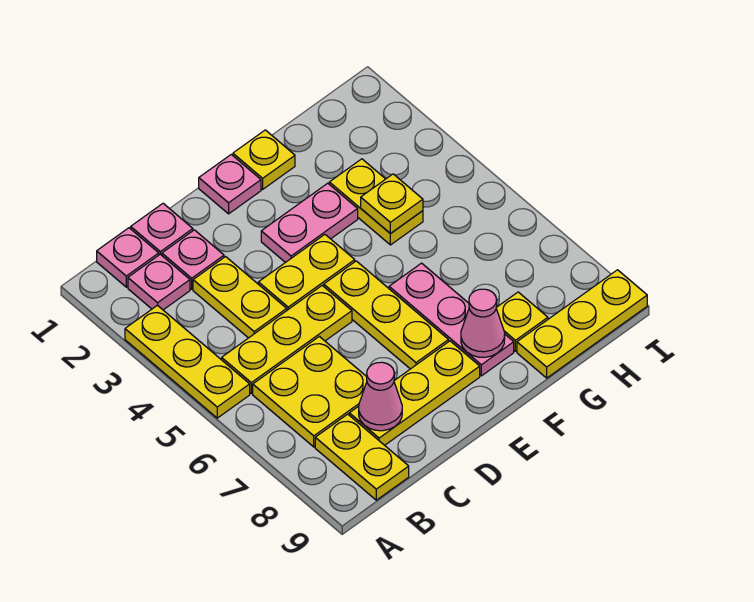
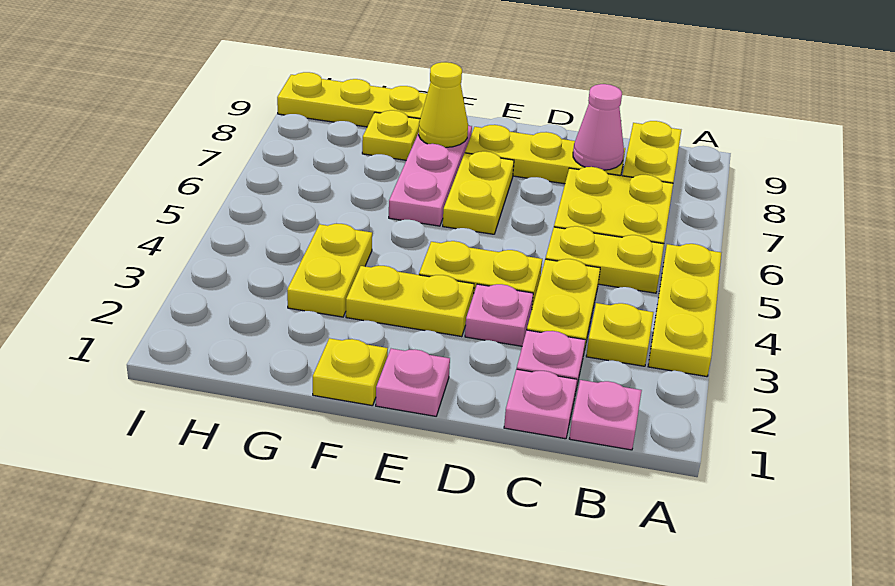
pink 1x1 plate [128,254,190,310] -> pink 1x1 plate moved to [465,284,533,346]
yellow 1x3 plate [222,286,352,394] -> yellow 1x2 plate [546,226,664,293]
pink 1x2 plate [261,183,358,263] -> yellow 1x2 plate [346,266,474,337]
yellow 1x3 plate [324,261,448,369] -> yellow 1x2 plate [443,151,514,234]
pink 1x1 cone [461,289,505,357] -> yellow 1x1 cone [419,62,468,148]
yellow 1x1 plate [361,174,423,234] -> yellow 1x1 plate moved to [586,303,654,366]

